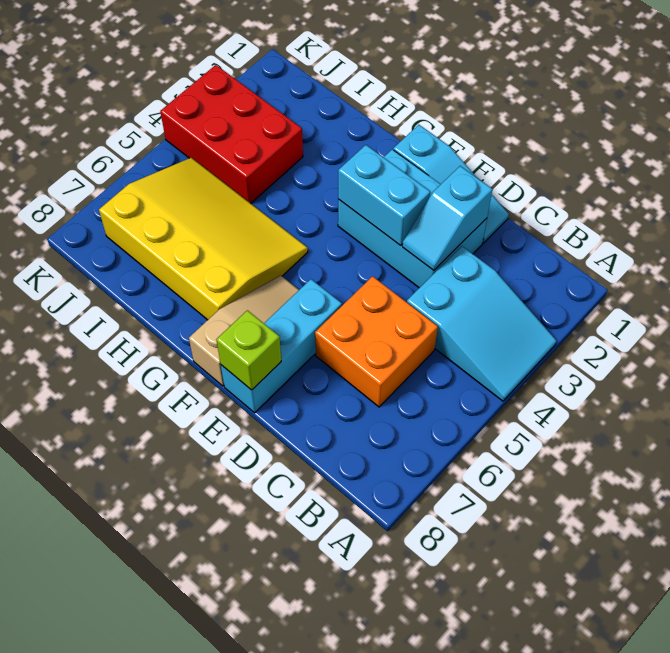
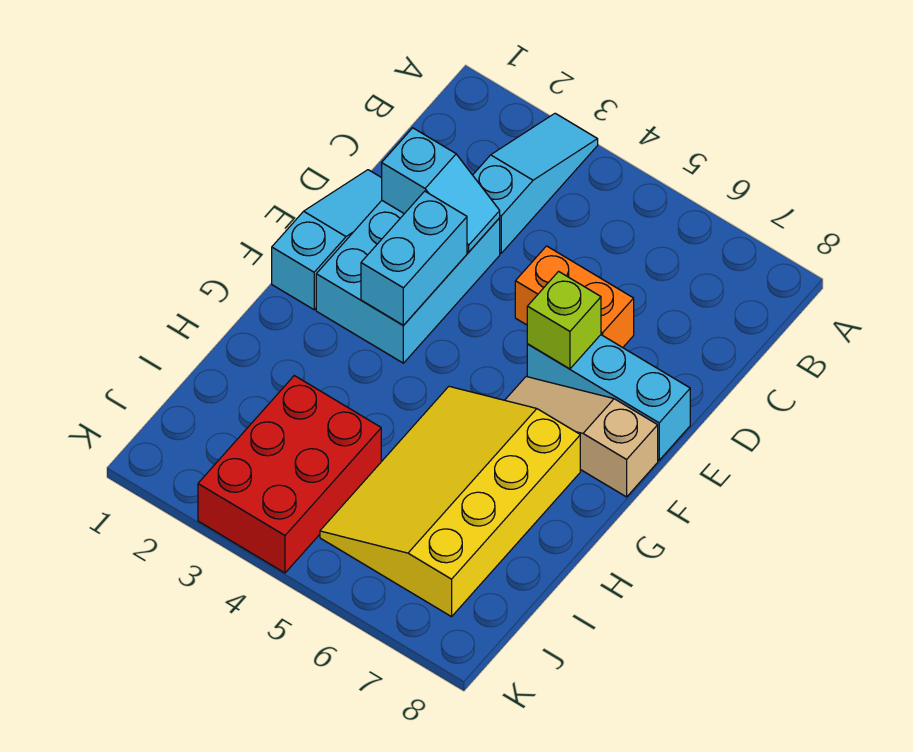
cyan 2x3 slope [407,246,557,401] -> cyan 1x3 slope [473,113,598,253]
orange 2x2 brick [315,276,438,407] -> orange 1x2 brick [515,246,634,348]
lime 1x1 brick [216,310,281,390] -> lime 1x1 brick moved to [527,271,601,369]

